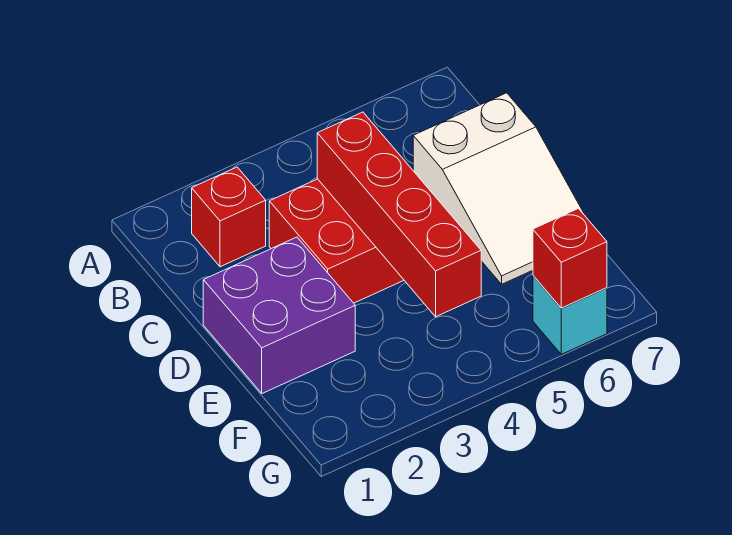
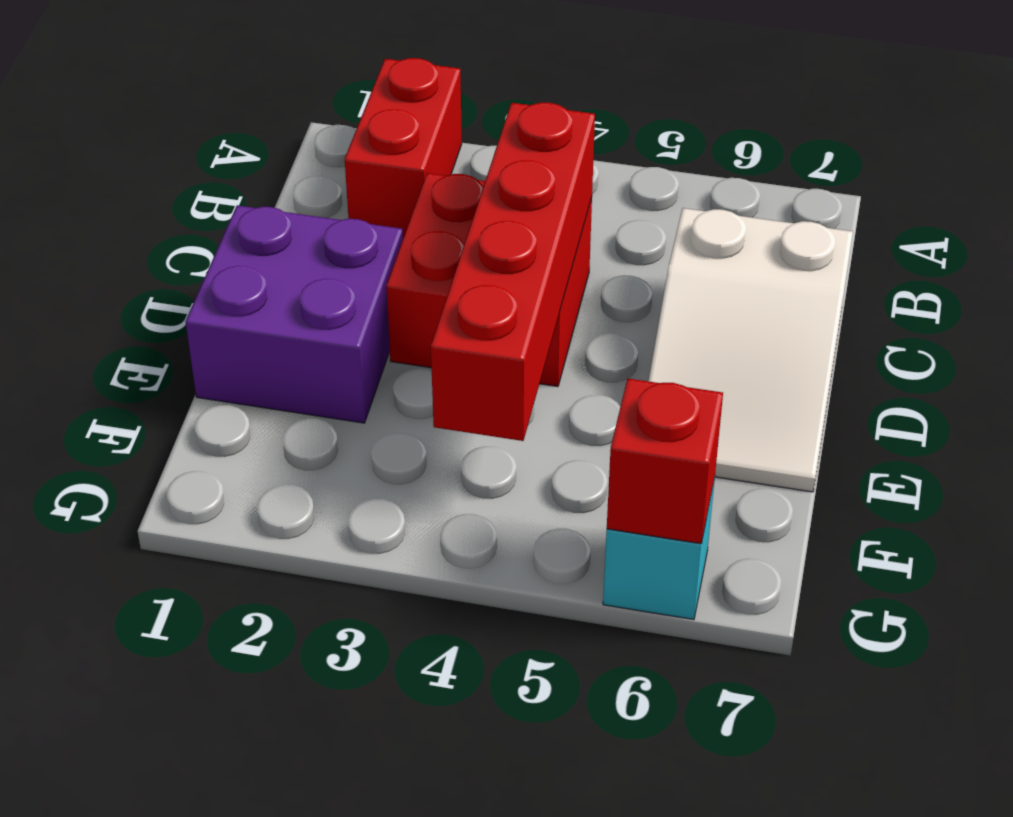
red 1x1 brick [192,167,266,267] -> red 1x2 brick [345,58,462,238]

